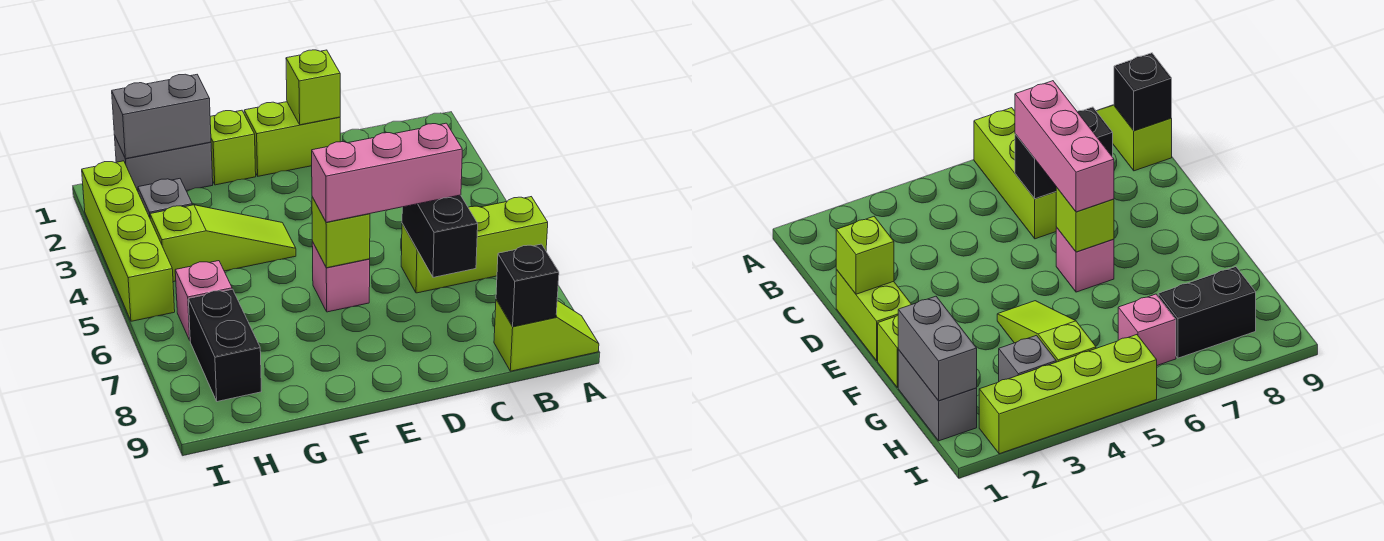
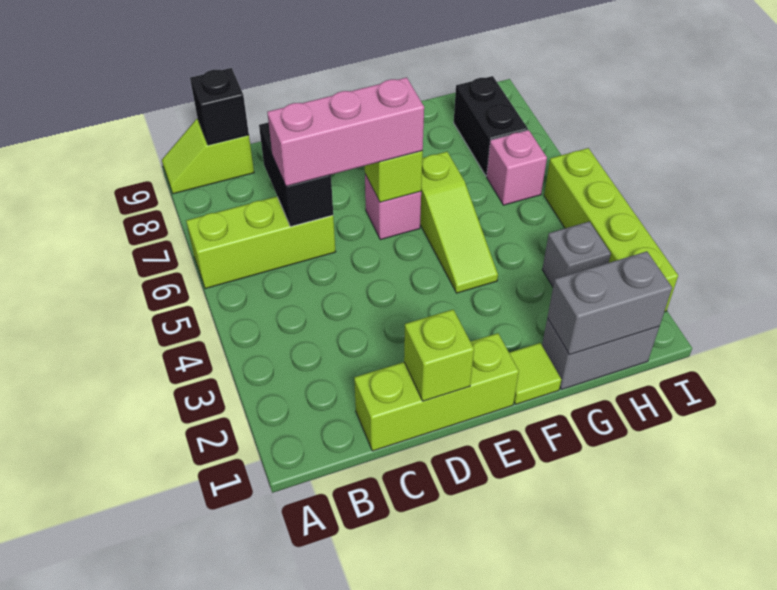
lime 1x2 brick [244,102,340,176] -> lime 1x3 brick [354,333,519,451]
lime 1x1 brick [210,110,256,185] -> lime 1x1 tile [509,343,561,404]
lime 1x3 slope [150,205,296,282] -> lime 1x3 slope turned to [420,152,498,293]

